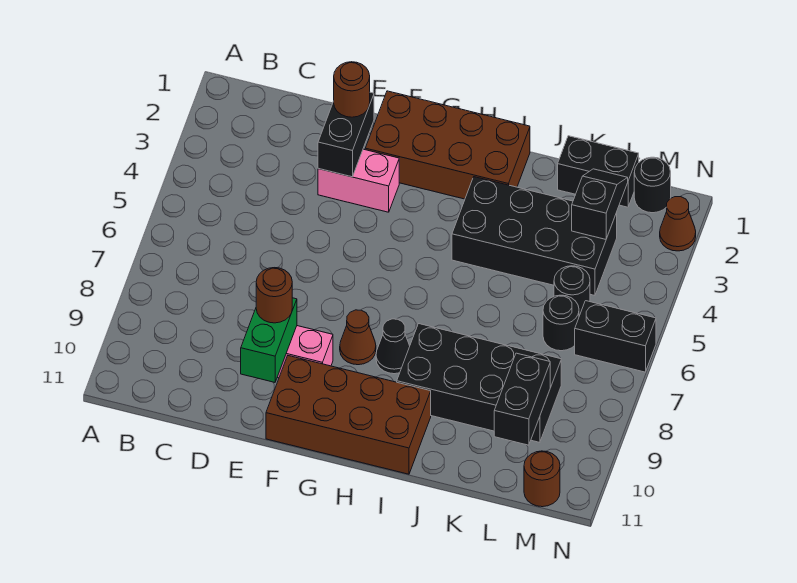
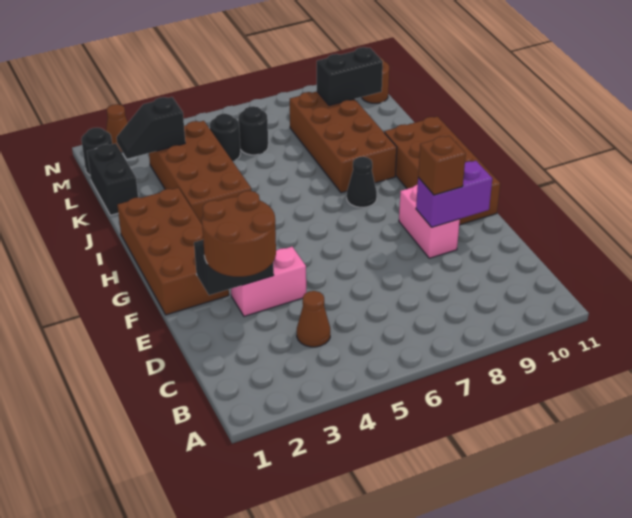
brown 1x1 round brick [334,62,370,117] -> brown 2x2 round brick [202,191,276,277]
pink 1x2 brick [318,149,399,212] -> pink 1x2 brick turned to [231,247,306,316]
green 1x2 brick [241,298,297,382] -> purple 1x2 brick [416,161,492,227]
brown 1x1 round brick [256,268,292,323] -> brown 1x1 brick [418,136,466,195]
brown 1x1 cone [340,310,376,365] -> brown 1x1 cone moved to [297,291,330,347]
black 2x4 brick [452,177,617,295] -> brown 2x4 brick [149,121,251,224]
black 2x4 brick [397,324,561,442] -> brown 2x4 brick [290,92,397,193]
black 1x2 brick [575,301,656,372] -> none

